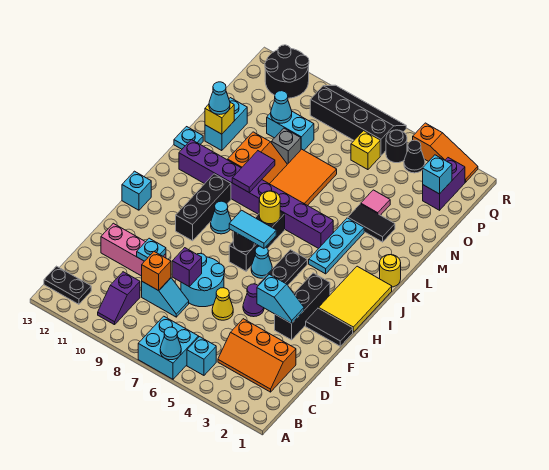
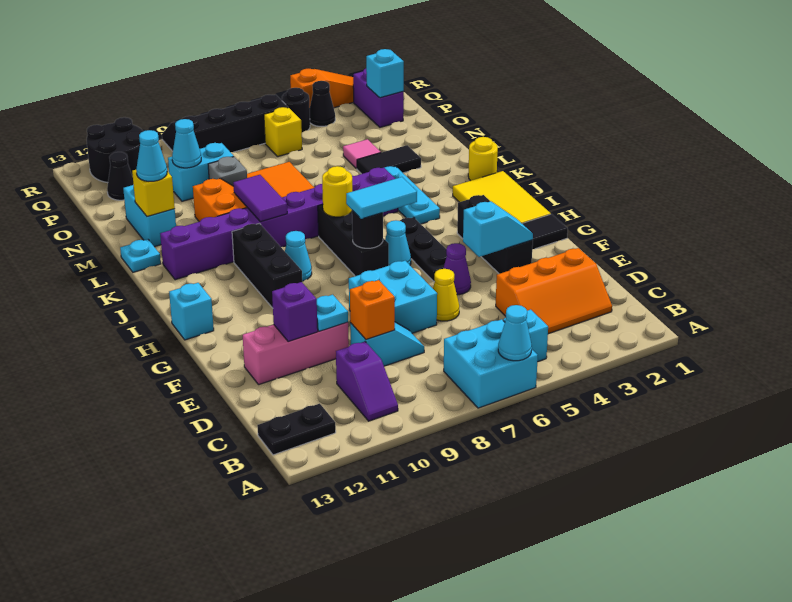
cyan 2x2 round brick [181,253,225,307] -> cyan 2x2 brick [349,261,437,333]
purple 1x1 brick [172,248,202,287] -> purple 1x1 brick moved to [272,282,318,342]
none -> black 1x1 cone [107,152,133,200]

